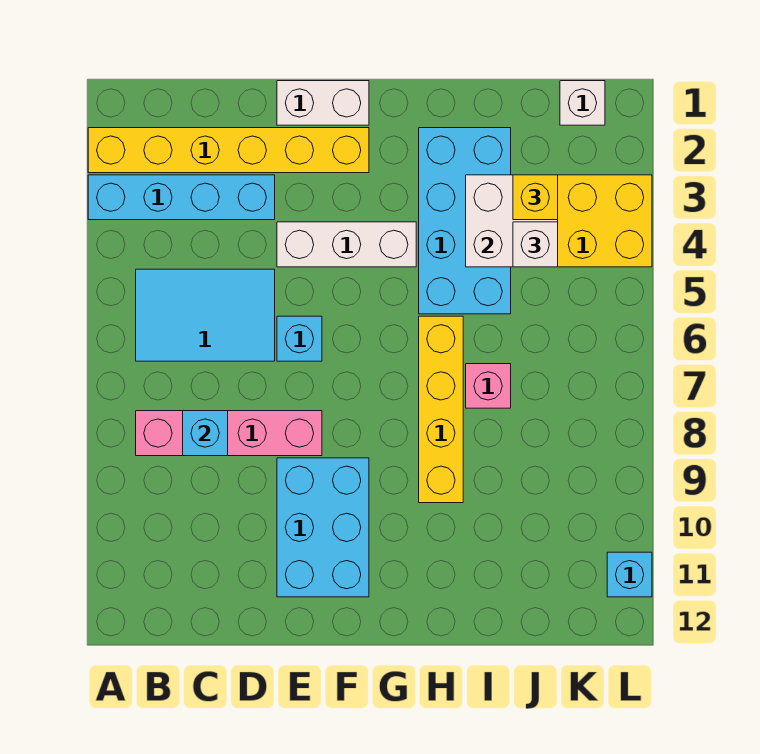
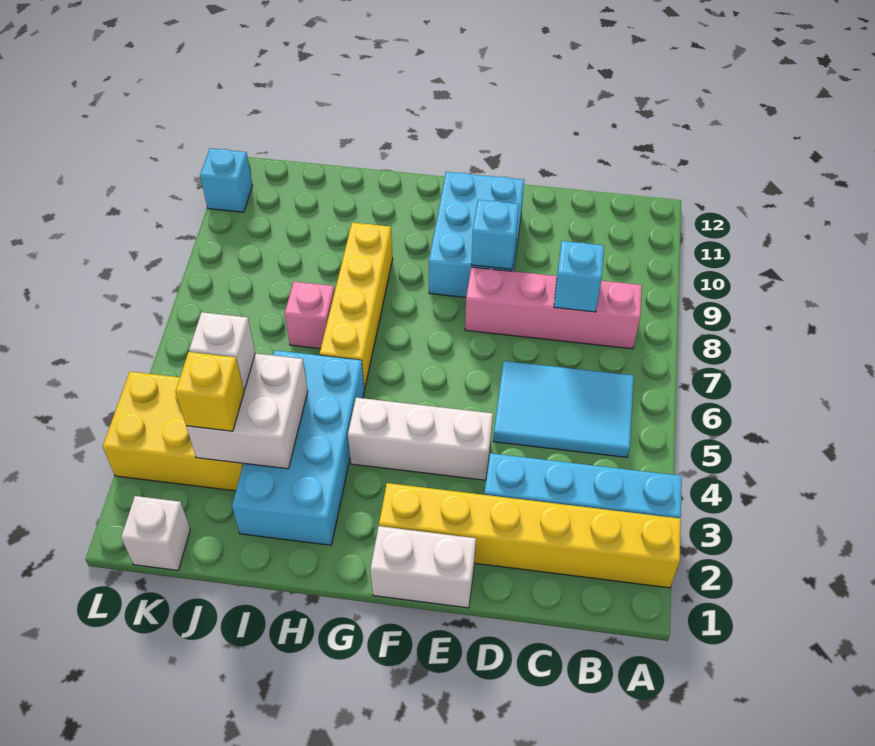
cyan 1x1 brick [277,316,322,361] -> cyan 1x1 brick moved to [471,200,519,269]

